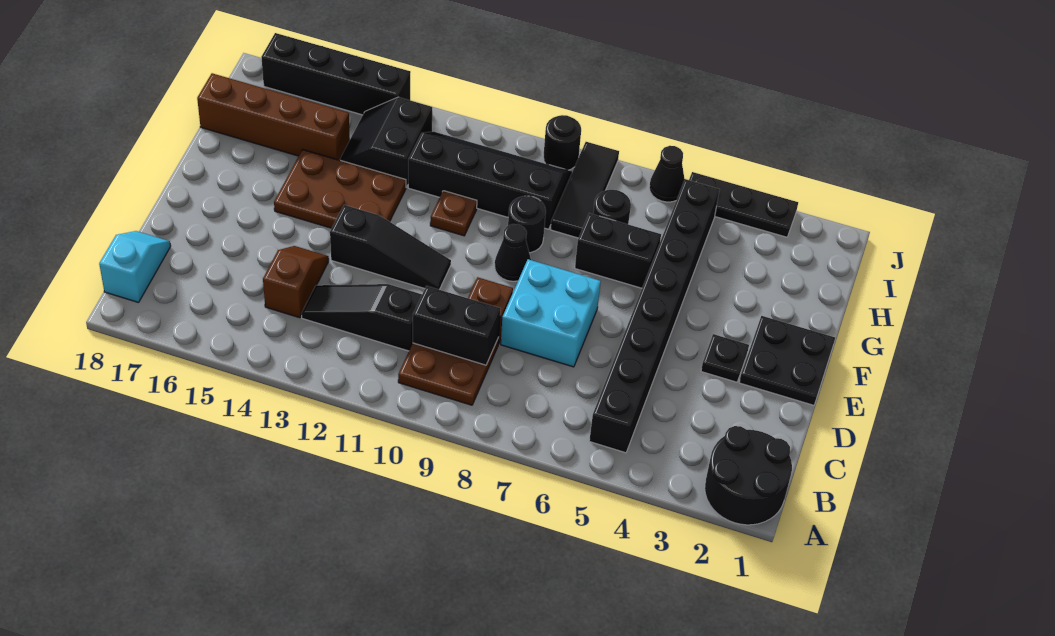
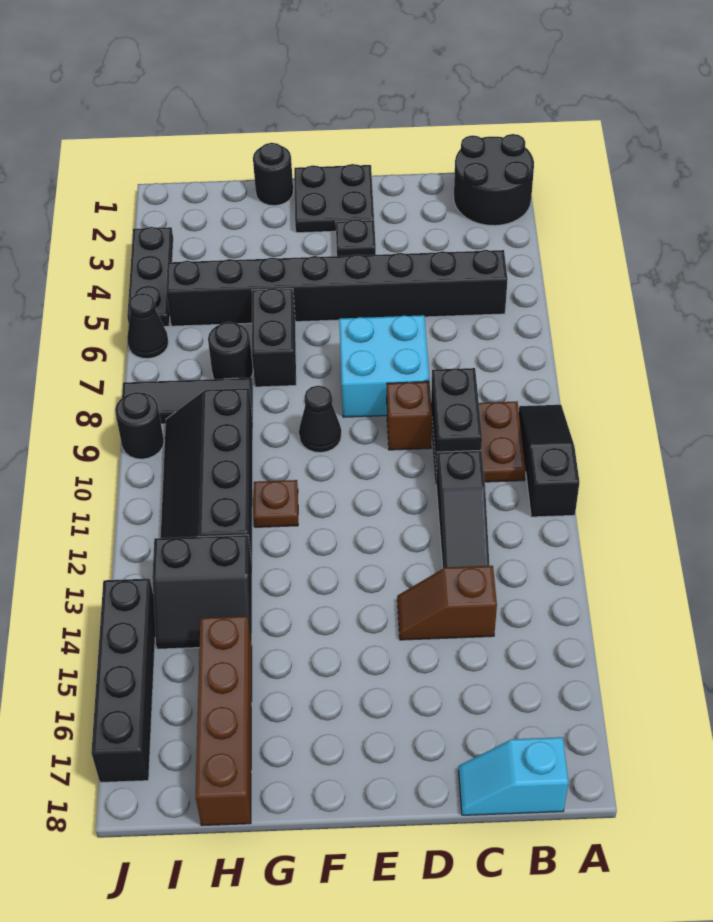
black 1x3 slope [330,205,451,290] -> black 1x3 slope moved to [519,405,579,517]
brown 2x3 plate [274,149,406,228] -> none
black 1x1 round brick [508,196,546,253] -> black 1x1 round brick moved to [253,143,293,206]

